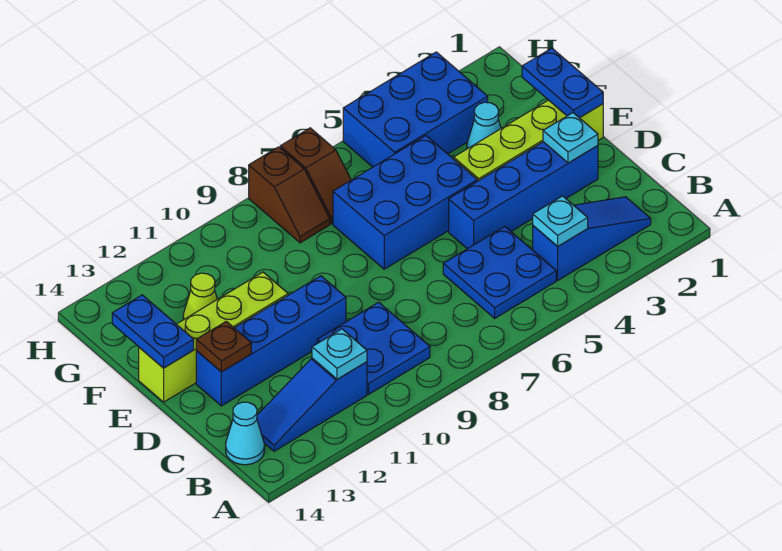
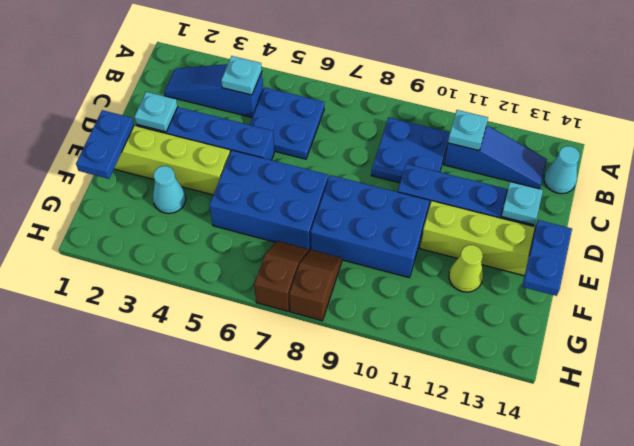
brown 1x1 plate [196,321,251,372] -> cyan 1x1 plate [501,182,543,225]
blue 2x3 brick [343,52,488,167] -> blue 2x3 brick moved to [311,175,430,278]

